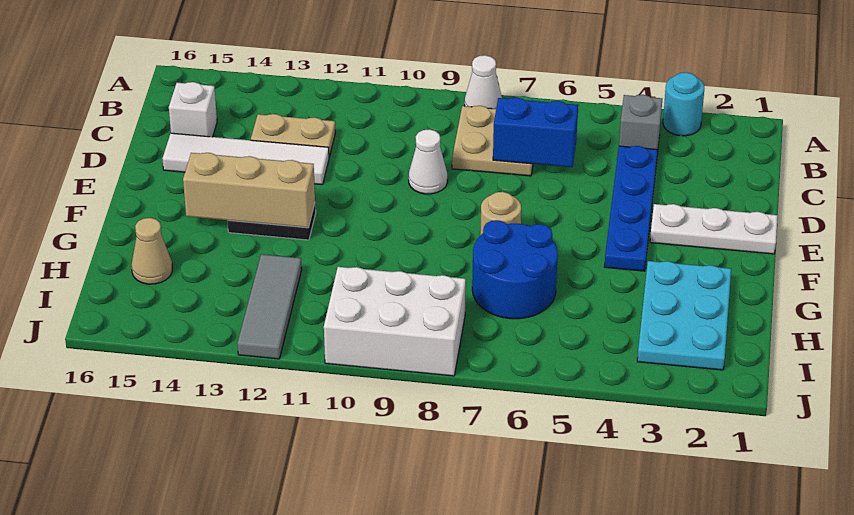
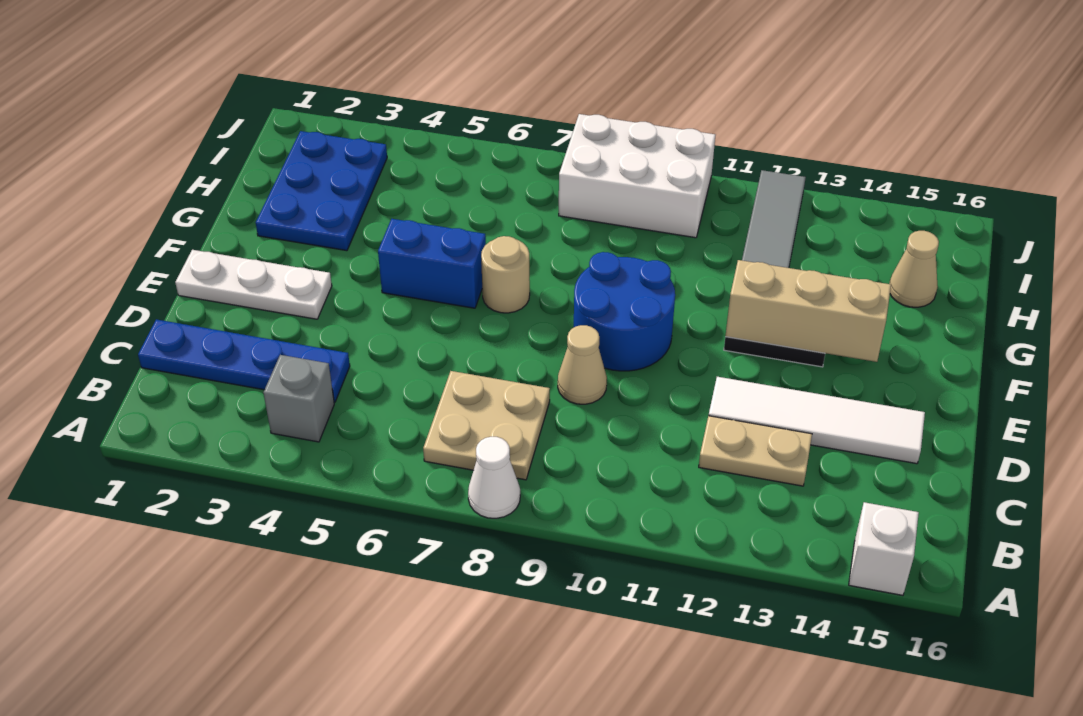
cyan 1x1 round brick [663,72,704,136] -> none
blue 1x4 plate [604,146,658,271] -> blue 1x4 plate turned to [138,319,350,402]
blue 1x2 brick [493,97,578,167] -> blue 1x2 brick moved to [378,219,486,308]
white 1x1 brick [169,82,217,137] -> white 1x1 brick moved to [849,502,919,595]
white 1x1 cone [409,129,447,194] -> tan 1x1 cone [558,325,607,404]
cyan 2x3 plate [637,261,731,370] -> blue 2x3 plate [256,131,387,251]
blue 2x2 round brick [472,220,558,319] -> blue 2x2 round brick moved to [574,252,675,371]

